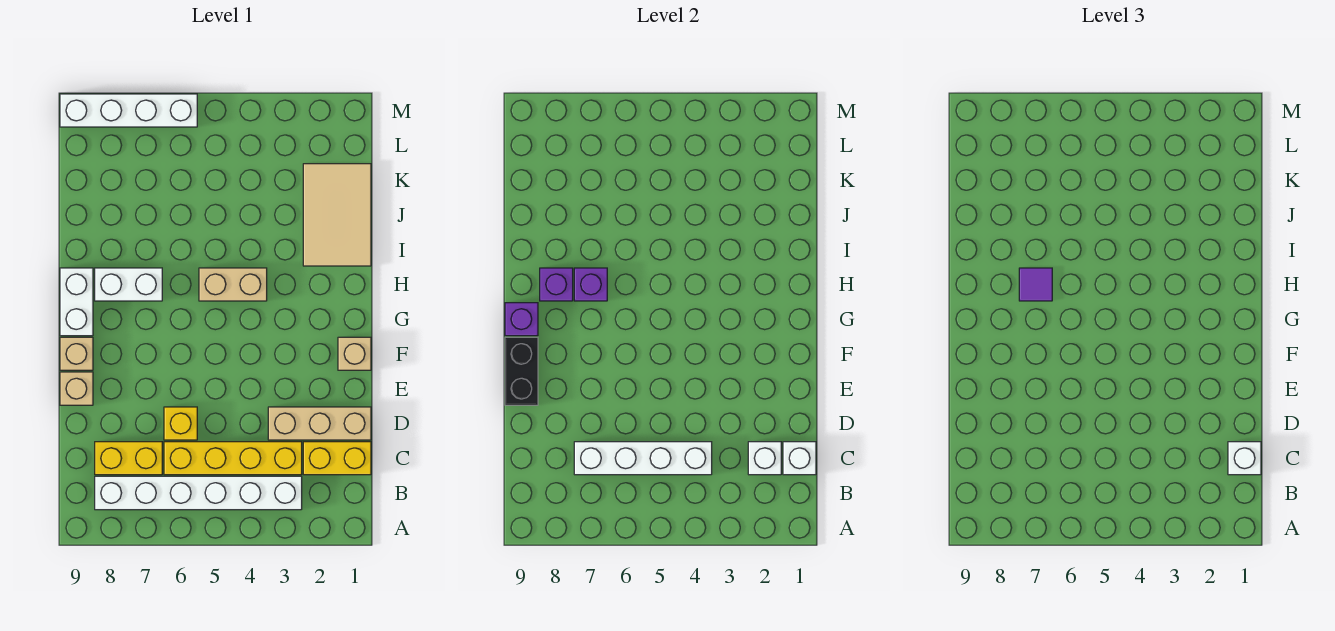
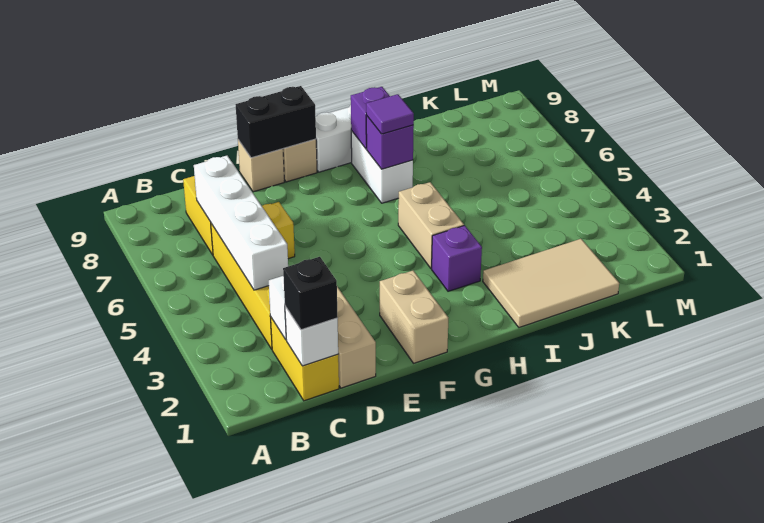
white 1x6 brick [95,476,302,510] -> none
white 1x1 brick [1228,442,1261,475] -> black 1x1 brick [283,257,338,330]
tan 1x1 brick [338,337,371,370] -> tan 1x2 brick [380,271,448,363]
purple 1x1 brick [505,303,538,336] -> purple 1x1 brick moved to [432,225,482,291]
white 1x4 brick [60,94,197,127] -> none

